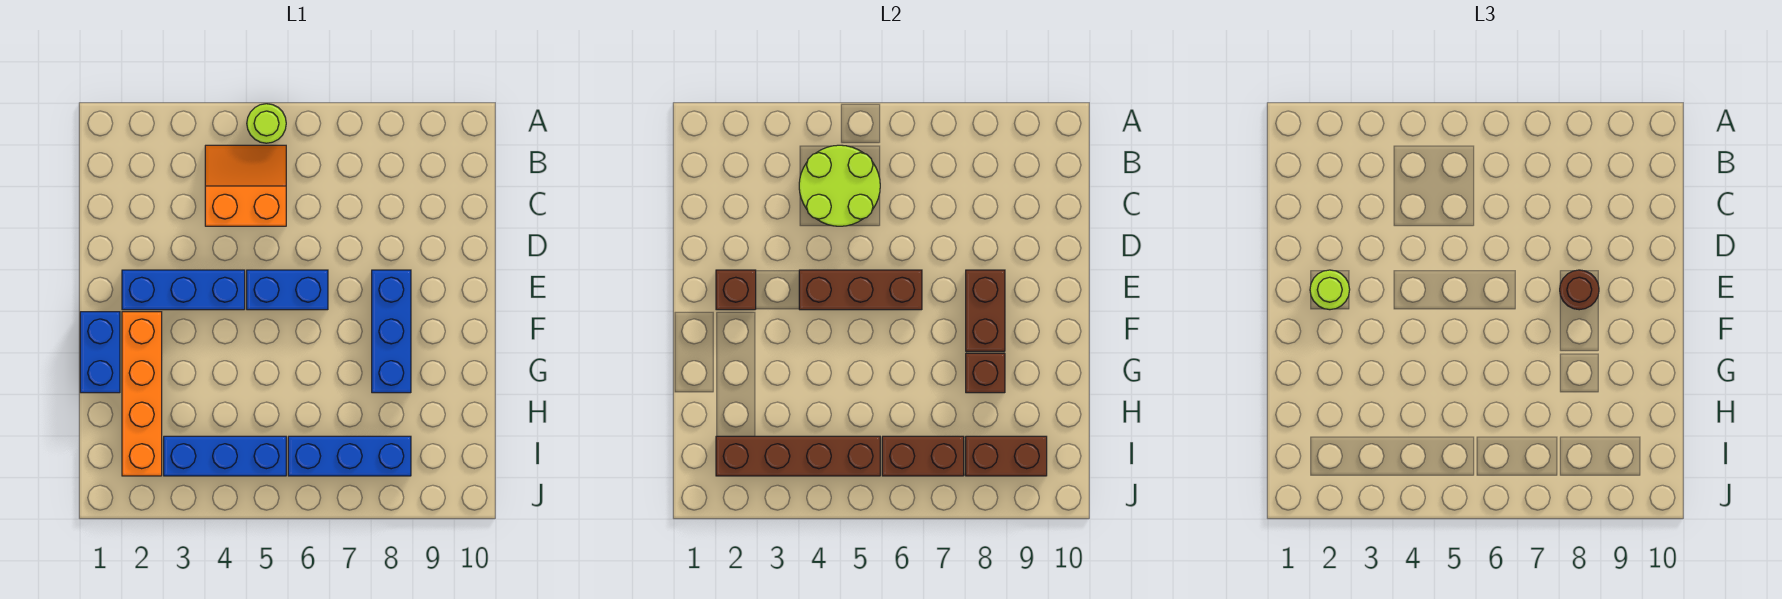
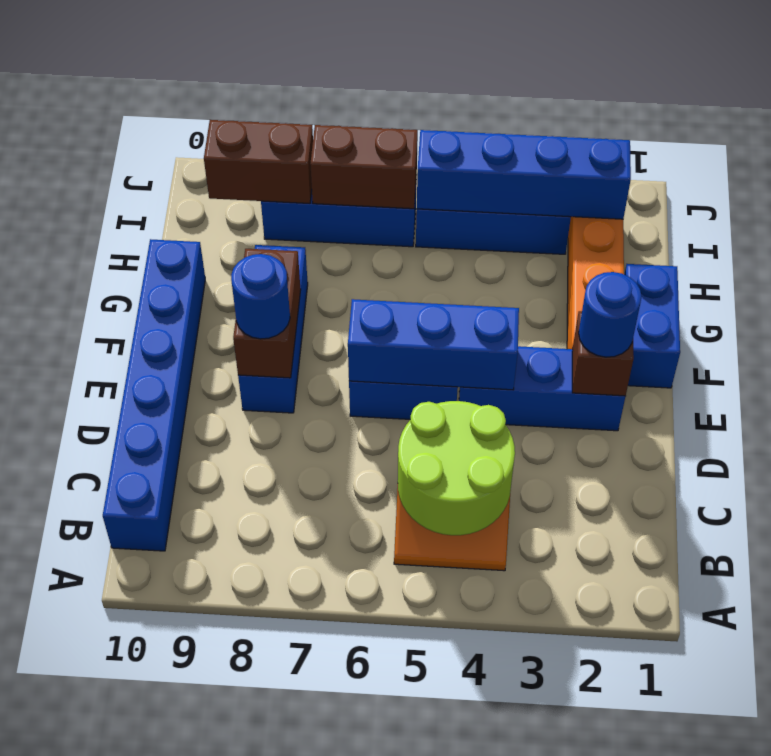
lime 1x1 round brick [247,104,286,143] -> none
none -> blue 1x6 brick [103,239,205,551]
lime 1x1 round brick [1310,270,1350,310] -> blue 1x1 round brick [579,272,642,357]
brown 1x3 brick [799,270,922,310] -> blue 1x3 brick [348,299,519,390]
brown 1x1 round brick [1560,270,1599,310] -> blue 1x1 round brick [231,254,290,339]
brown 1x1 brick [966,353,1005,393] -> none
brown 1x4 brick [716,436,880,476] -> blue 1x4 brick [417,130,631,219]

